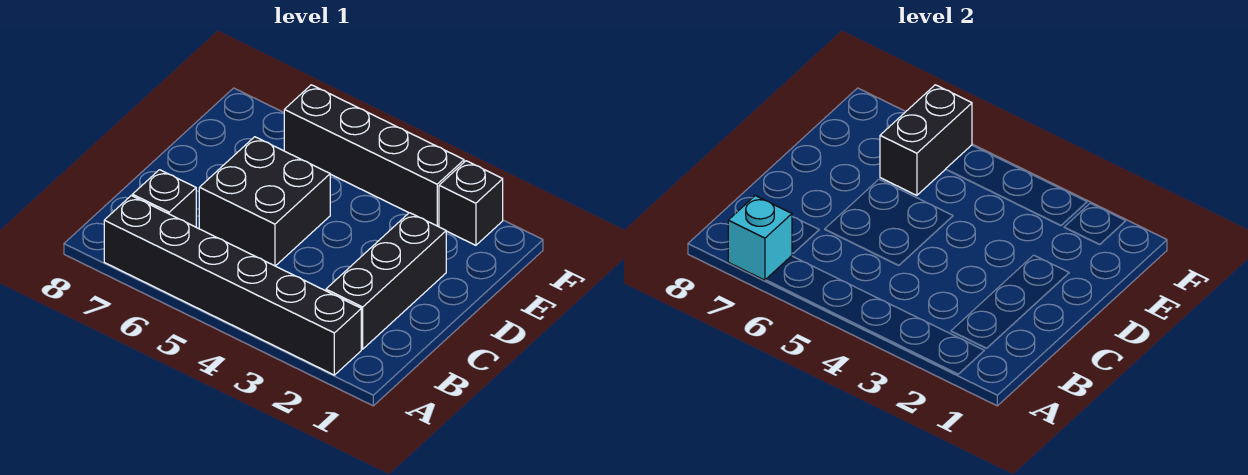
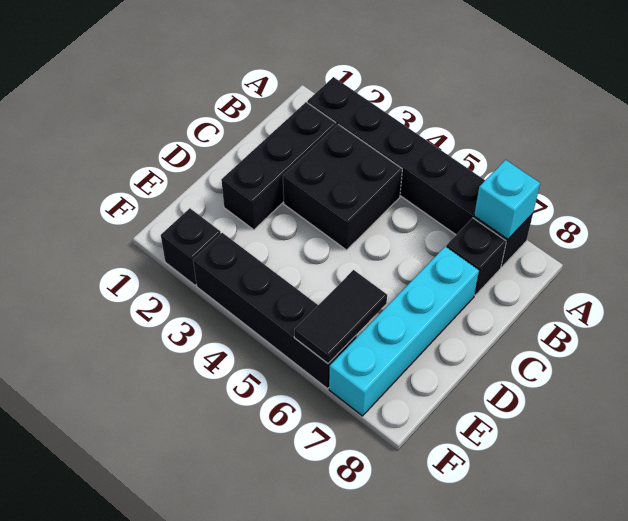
black 2x2 brick [199,137,330,266] -> black 2x2 brick moved to [283,124,402,250]
none -> cyan 1x4 brick [329,246,479,416]
black 1x2 brick [880,85,972,195] -> black 1x2 tile [294,270,387,364]

